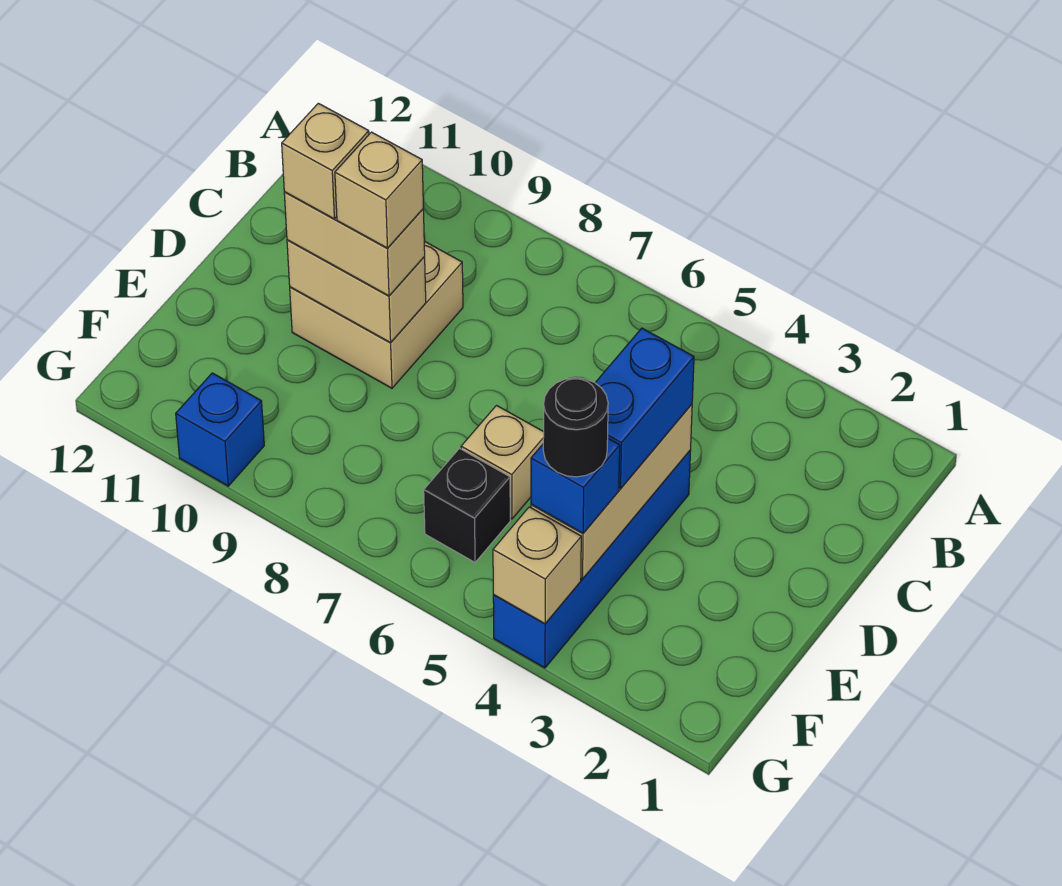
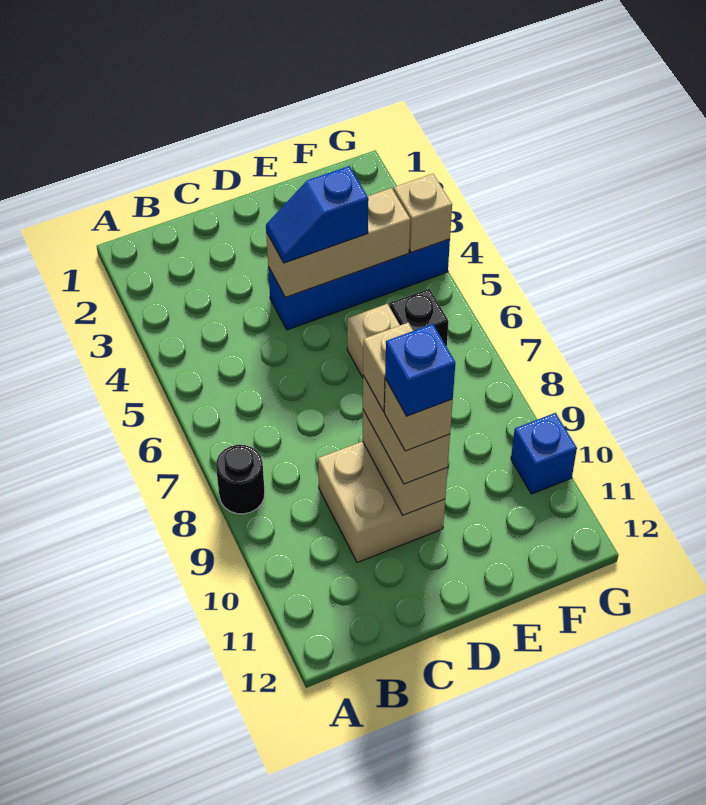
blue 1x2 brick [595,328,694,489] -> blue 1x2 slope [266,166,368,263]
blue 1x1 brick [531,439,620,533] -> blue 1x1 brick moved to [385,324,455,416]
black 1x1 round brick [543,378,608,477] -> black 1x1 round brick moved to [216,445,265,514]

